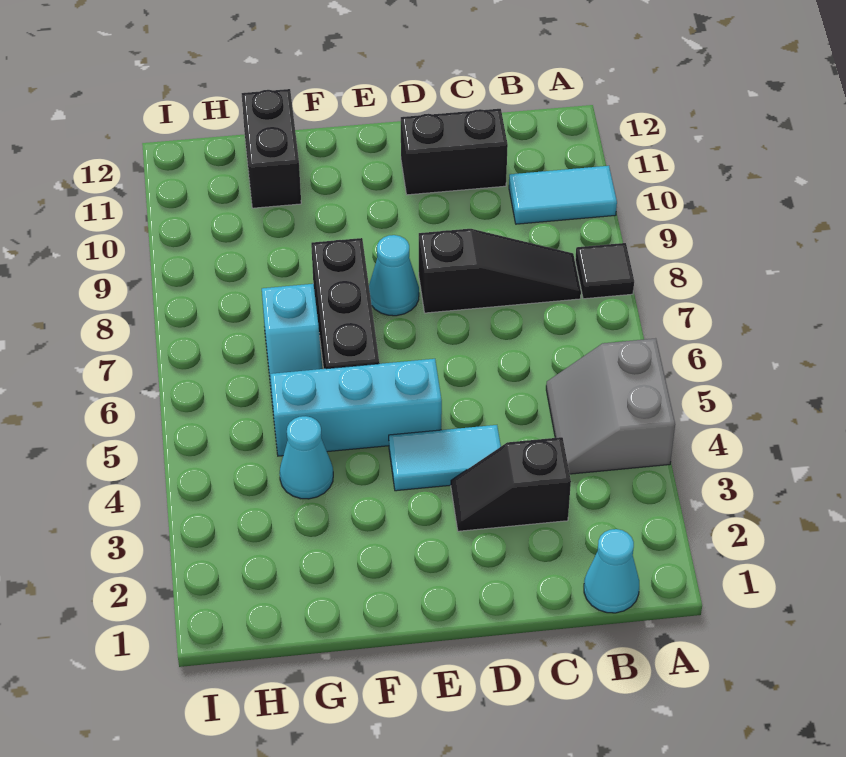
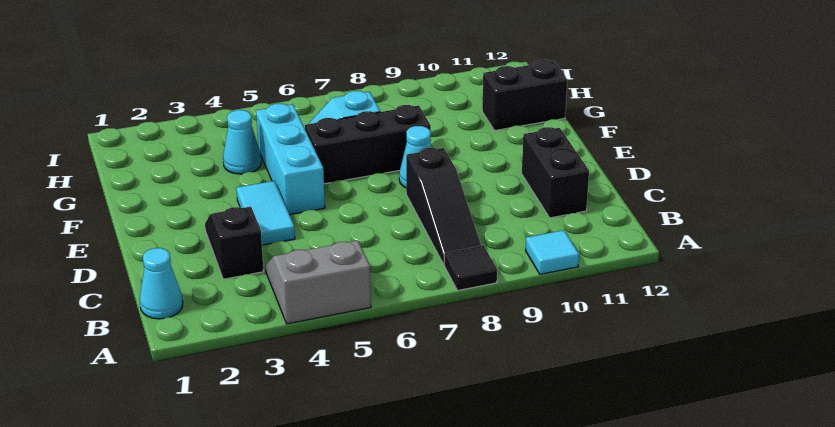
cyan 1x2 tile [509,166,617,224] -> cyan 1x1 tile [525,230,579,274]

